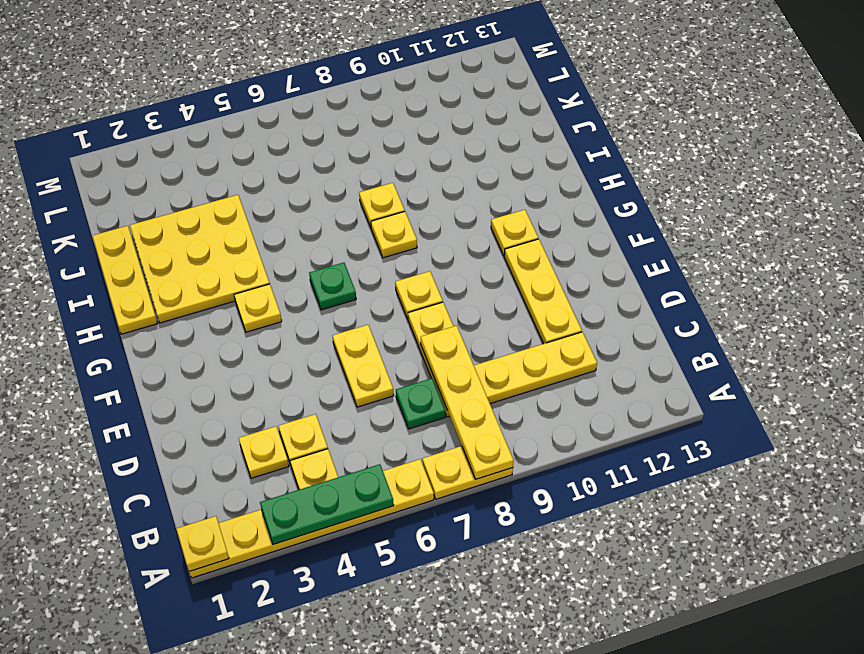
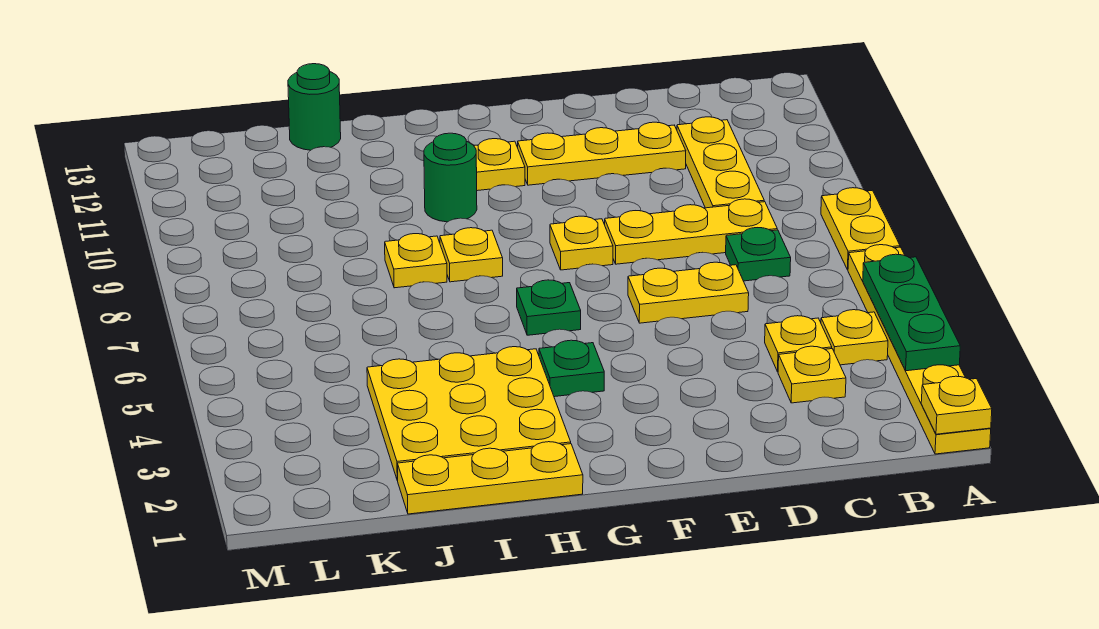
yellow 1x4 plate [421,326,514,479] -> none
yellow 1x1 plate [234,284,282,332] -> green 1x1 plate [539,340,604,397]
none -> green 1x1 round brick [424,133,477,222]
none -> green 1x1 round brick [288,64,341,150]

